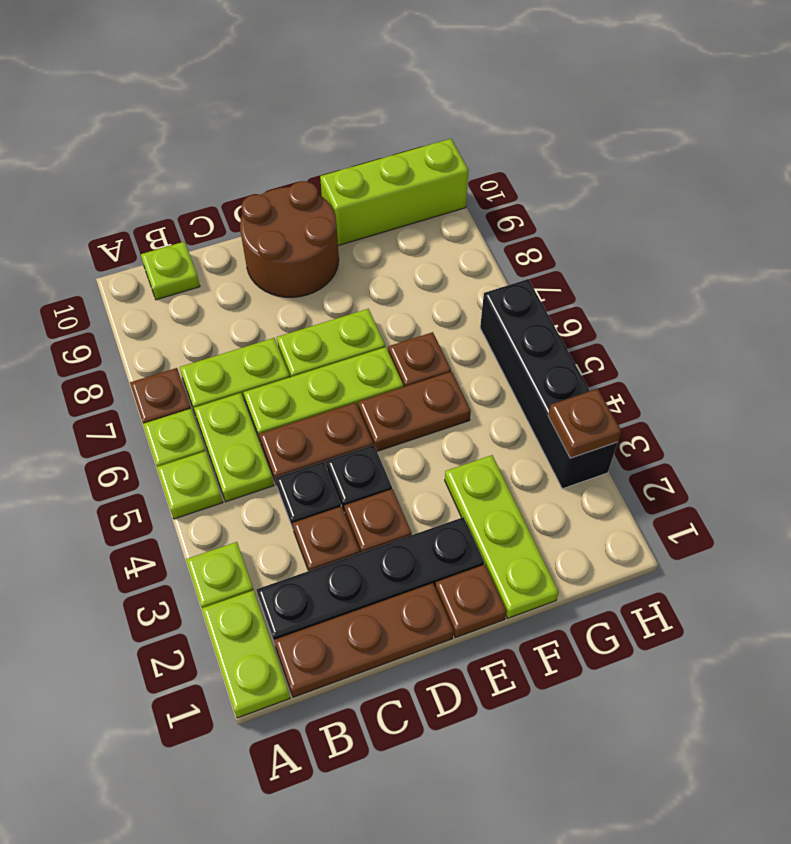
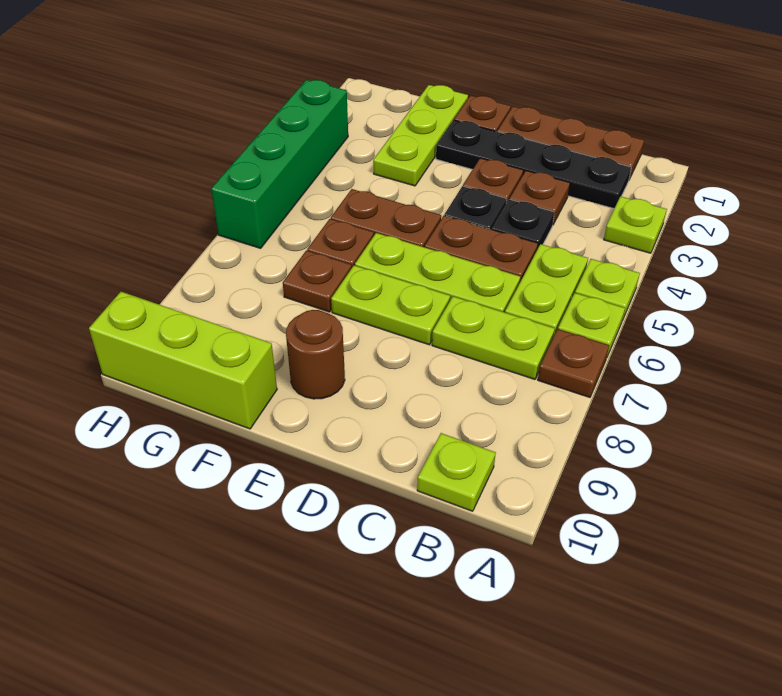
lime 1x2 plate [202,590,290,718] -> none
brown 2x2 round brick [240,181,339,297] -> brown 1x1 round brick [286,310,345,399]
black 1x4 brick [480,279,618,489] -> green 1x4 brick [211,80,348,248]
brown 1x1 plate [548,389,621,458] -> brown 1x1 plate moved to [283,250,352,312]

